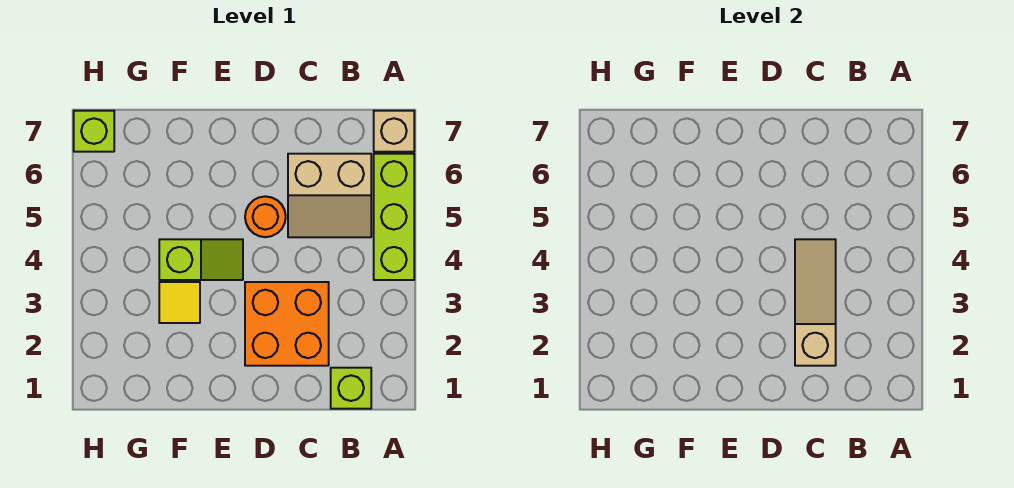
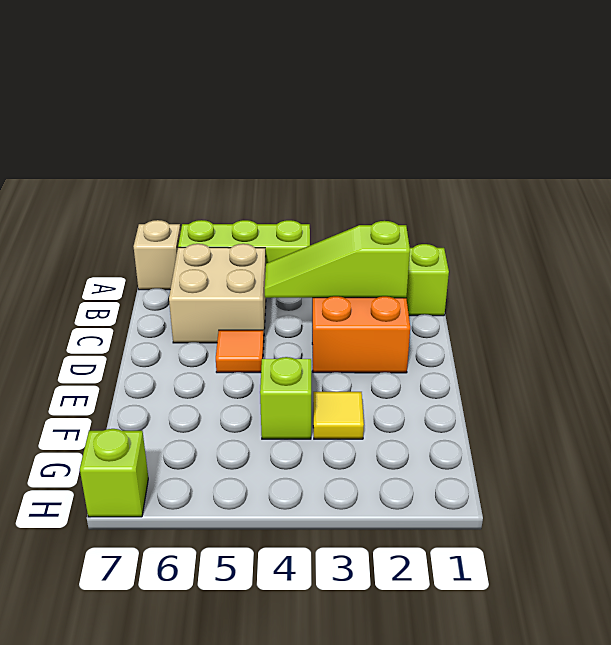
tan 2x2 slope [288,154,371,237] -> tan 2x2 brick [169,244,266,343]
tan 1x3 slope [795,239,836,366] -> lime 1x3 slope [265,221,410,298]
orange 1x1 round brick [245,196,286,237] -> orange 1x1 tile [216,330,264,373]

